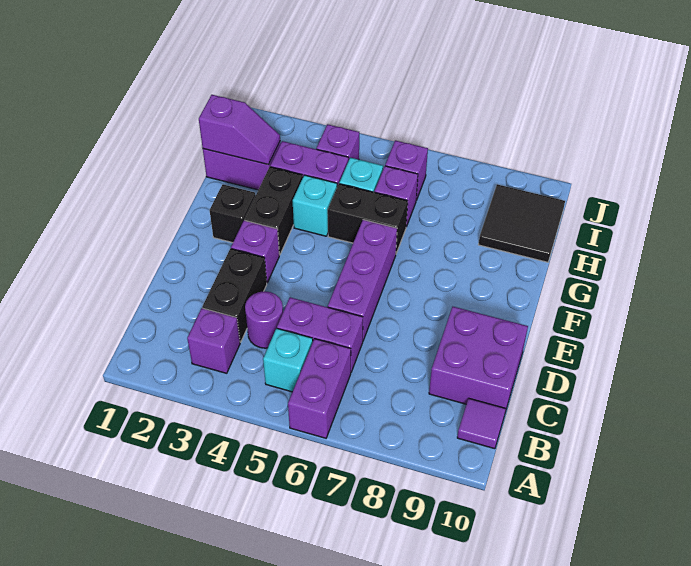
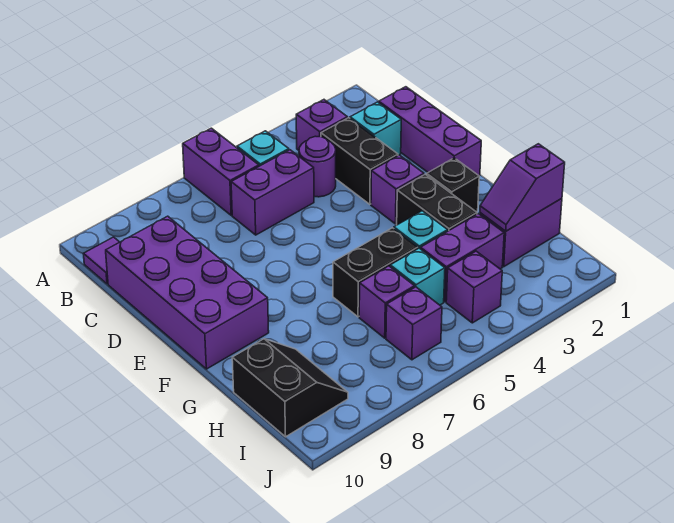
none -> cyan 1x1 brick [350,102,401,155]
purple 2x2 brick [429,307,528,412] -> purple 2x4 brick [106,216,269,369]
purple 1x3 brick [328,220,397,341] -> purple 1x3 brick moved to [379,87,481,176]
black 2x2 tile [478,184,565,262] -> black 2x2 slope [232,339,348,437]

